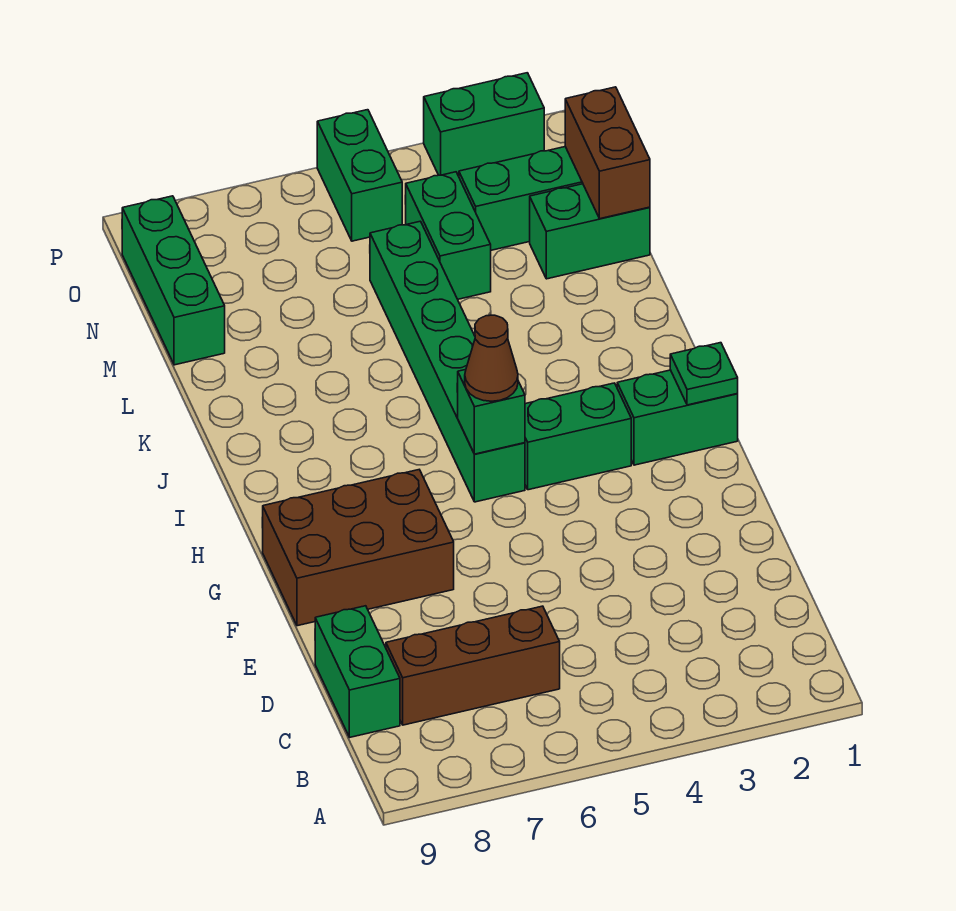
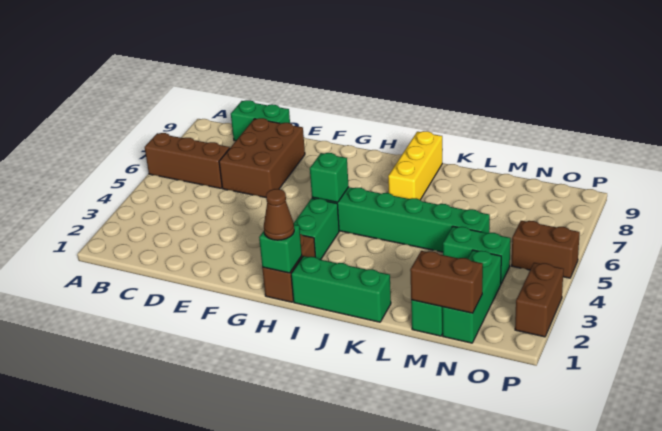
brown 1x3 brick [386,606,560,725] -> brown 1x3 brick turned to [145,133,230,188]
brown 2x3 brick [263,470,454,626] -> brown 2x3 brick moved to [219,118,305,197]
green 1x2 brick [617,370,738,465] -> brown 1x2 brick [262,234,316,302]
green 1x1 plate [670,343,738,405] -> green 1x1 brick [259,225,302,273]
brown 1x1 cone [465,315,518,401] -> brown 1x1 cone moved to [264,189,294,240]
none -> yellow 1x3 brick [388,131,442,200]
green 1x3 brick [122,196,225,365] -> green 1x3 brick moved to [291,256,391,322]
green 1x2 brick [317,110,402,241] -> brown 1x2 brick [512,221,580,278]
green 1x2 brick [424,73,544,175] -> brown 1x2 brick [515,263,564,337]

